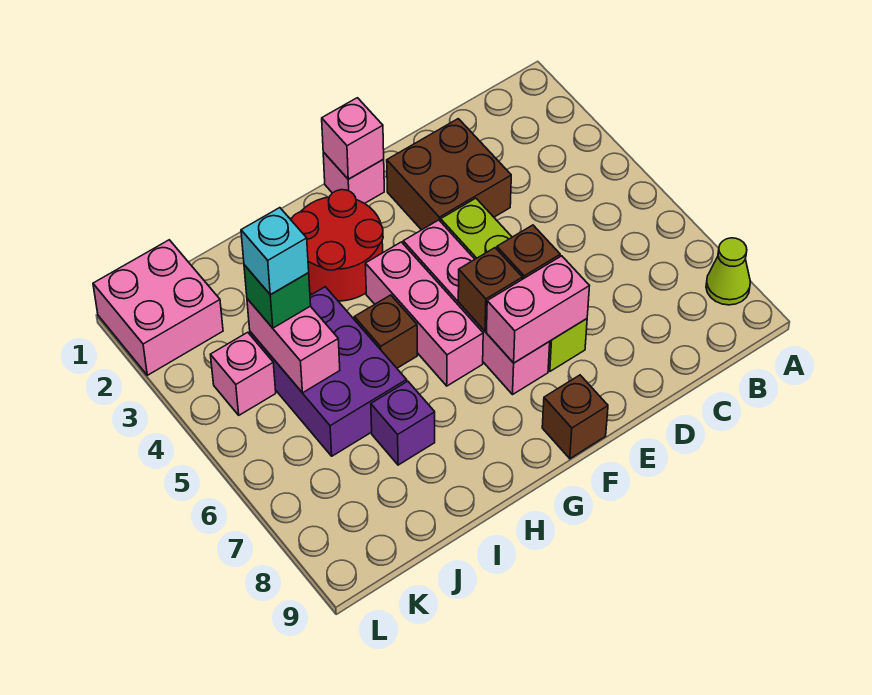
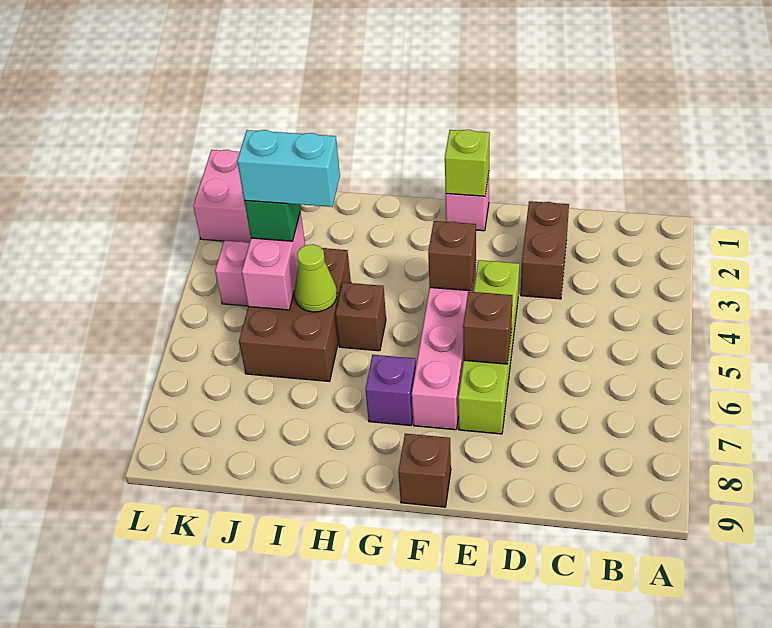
lime 1x1 cone [706,238,750,305] -> lime 1x1 cone moved to [294,244,337,312]
brown 2x2 brick [387,119,511,230] -> brown 1x2 brick [521,201,569,299]
pink 1x2 brick [487,256,589,363] -> none
pink 1x1 brick [322,98,384,179] -> lime 1x1 brick [445,130,490,196]
brown 1x1 brick [458,248,522,331] -> brown 1x1 brick moved to [428,221,476,291]
red 2x2 round brick [291,190,383,301] -> none
pink 1x3 brick [365,242,483,386] -> none
purple 2x3 brick [250,287,407,456] -> brown 2x3 brick [239,248,351,381]
purple 1x1 brick [371,381,435,465] -> purple 1x1 brick moved to [365,355,416,426]
cyan 1x1 brick [241,208,309,295] -> cyan 1x2 brick [237,130,340,207]

